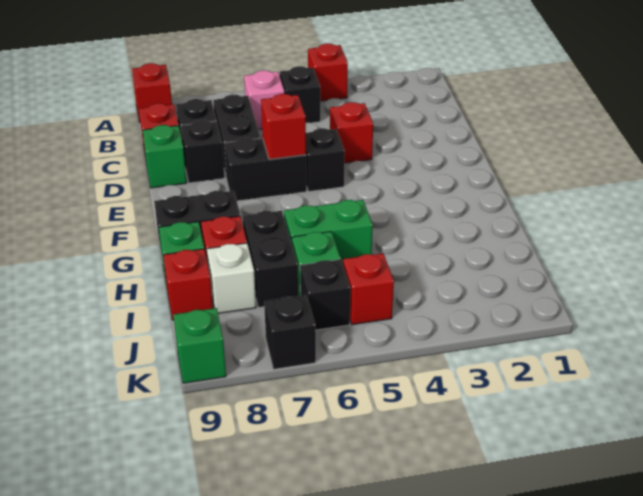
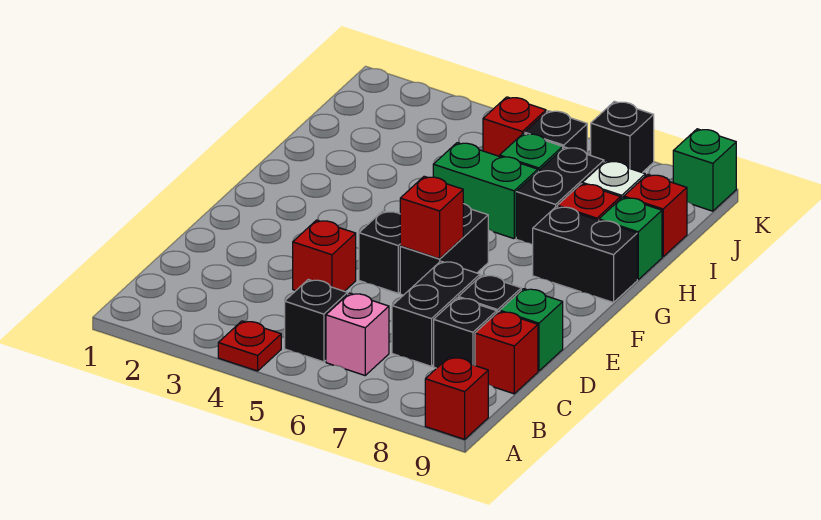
red 1x1 brick [308,44,348,101] -> red 1x1 plate [218,321,281,371]
black 1x2 brick [224,138,306,201] -> black 1x2 brick turned to [400,204,488,295]

